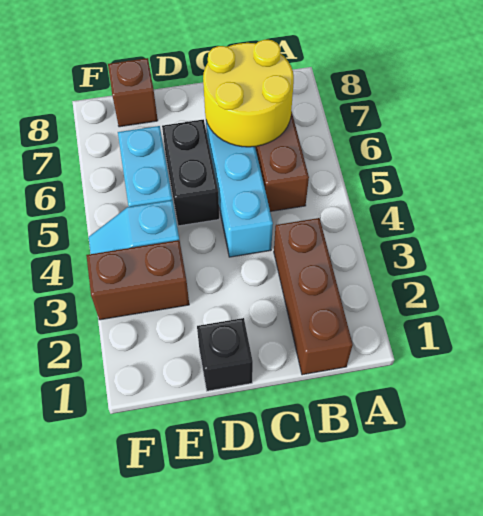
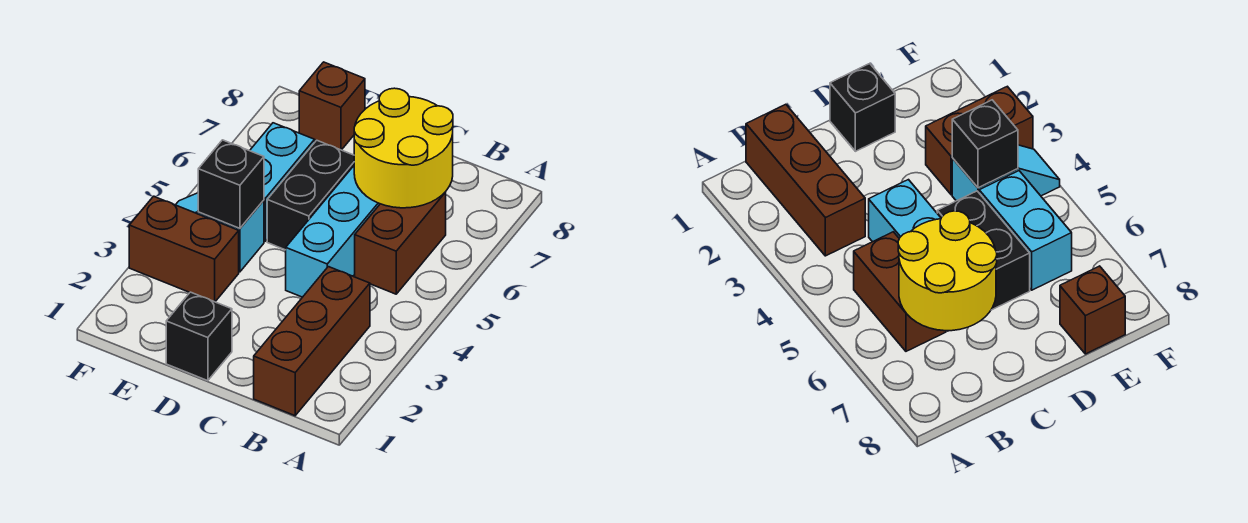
none -> black 1x1 brick [198,140,264,229]

